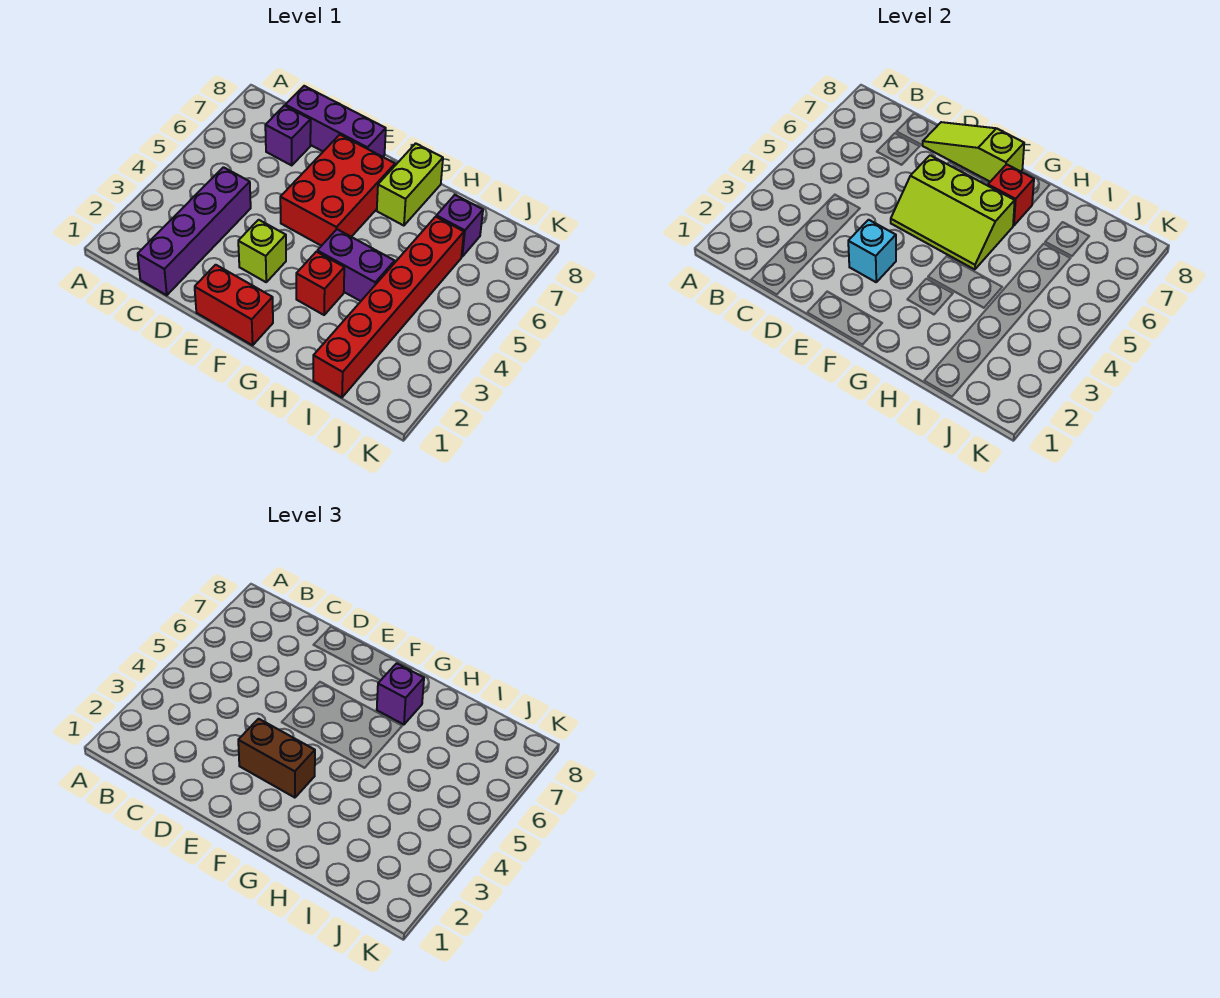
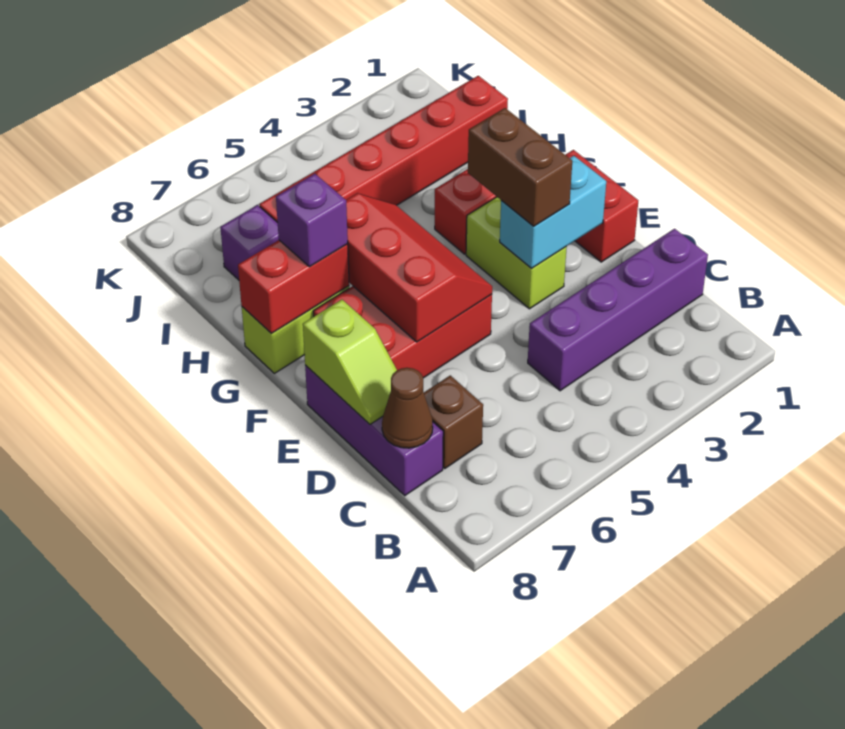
purple 1x1 brick [265,106,311,166] -> brown 1x1 brick [424,375,483,468]
none -> brown 1x1 cone [382,368,433,448]
lime 1x3 slope [922,122,1024,182] -> lime 1x2 slope [303,300,397,424]
lime 1x1 brick [238,220,286,282] -> lime 1x2 brick [466,197,567,309]
cyan 1x1 brick [848,220,896,282] -> cyan 1x2 brick [500,156,606,269]
lime 2x3 slope [891,155,1015,270] -> red 2x3 slope [346,193,492,342]
purple 1x2 brick [317,229,395,301] -> none
red 1x1 brick [988,164,1034,226] -> red 1x2 brick [238,240,349,334]

